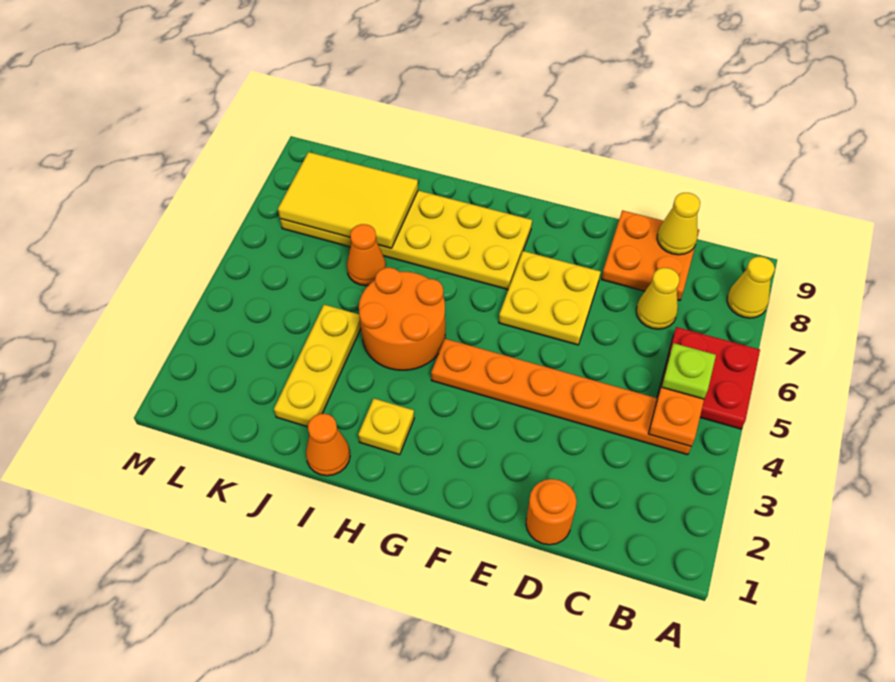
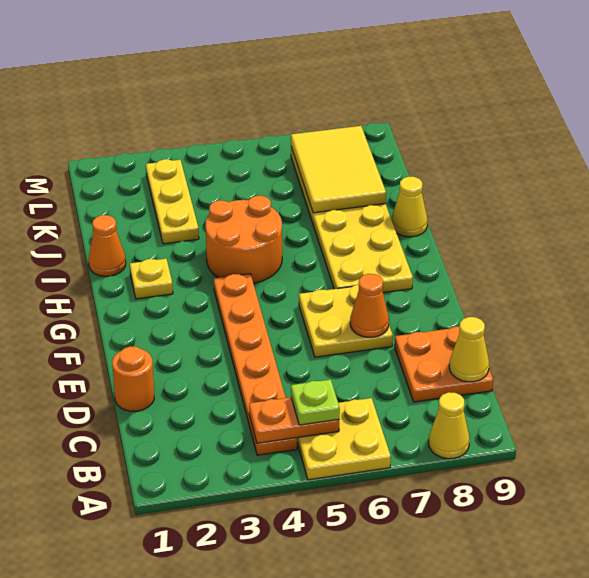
red 2x2 plate [657,327,760,429] -> yellow 2x2 plate [297,398,391,480]
yellow 1x1 cone [636,268,679,329] -> yellow 1x1 cone moved to [391,177,428,237]
yellow 1x3 plate [274,305,361,427] -> yellow 1x3 plate turned to [146,159,199,244]
orange 1x1 cone [347,224,386,286] -> orange 1x1 cone moved to [350,274,389,337]

